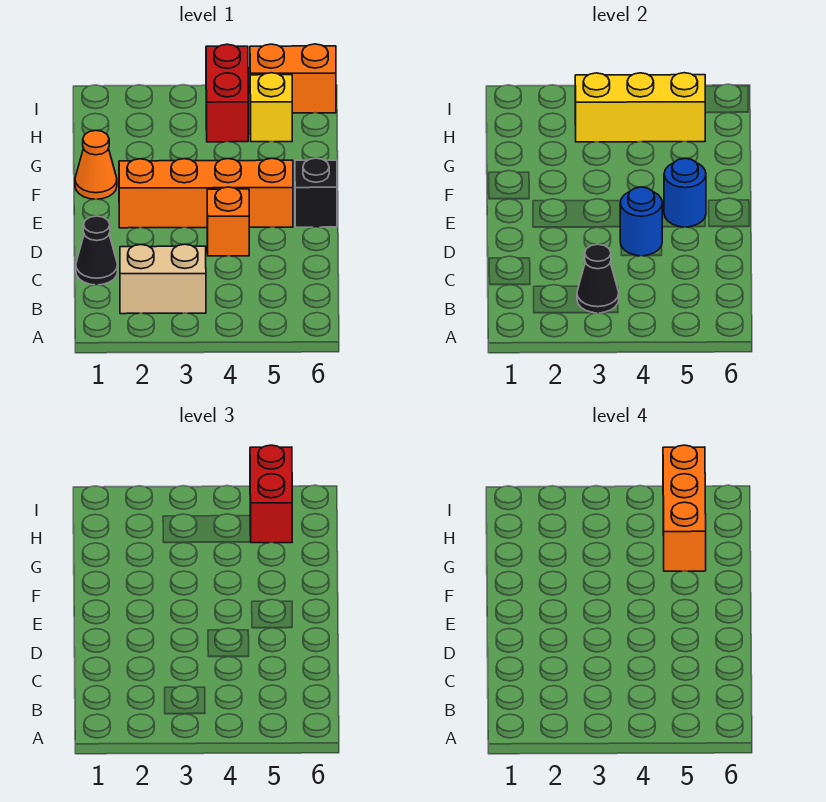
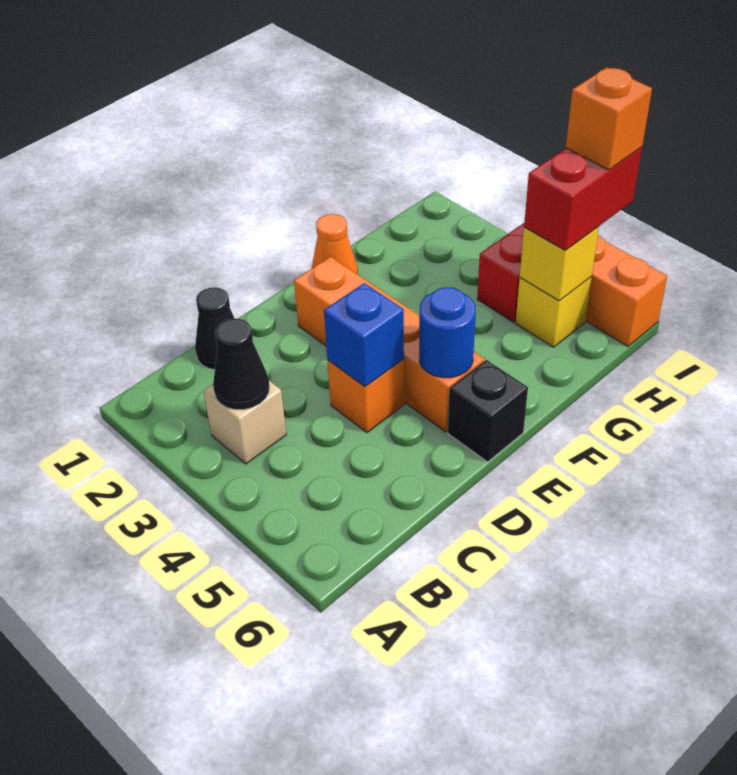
tan 1x2 brick [120,244,206,314] -> tan 1x1 brick [203,381,286,464]
blue 1x1 round brick [620,187,662,256] -> blue 1x1 brick [324,283,404,387]
orange 1x3 brick [663,445,706,571] -> orange 1x1 brick [566,67,652,170]
yellow 1x3 brick [575,73,706,142] -> yellow 1x1 brick [520,226,599,301]

